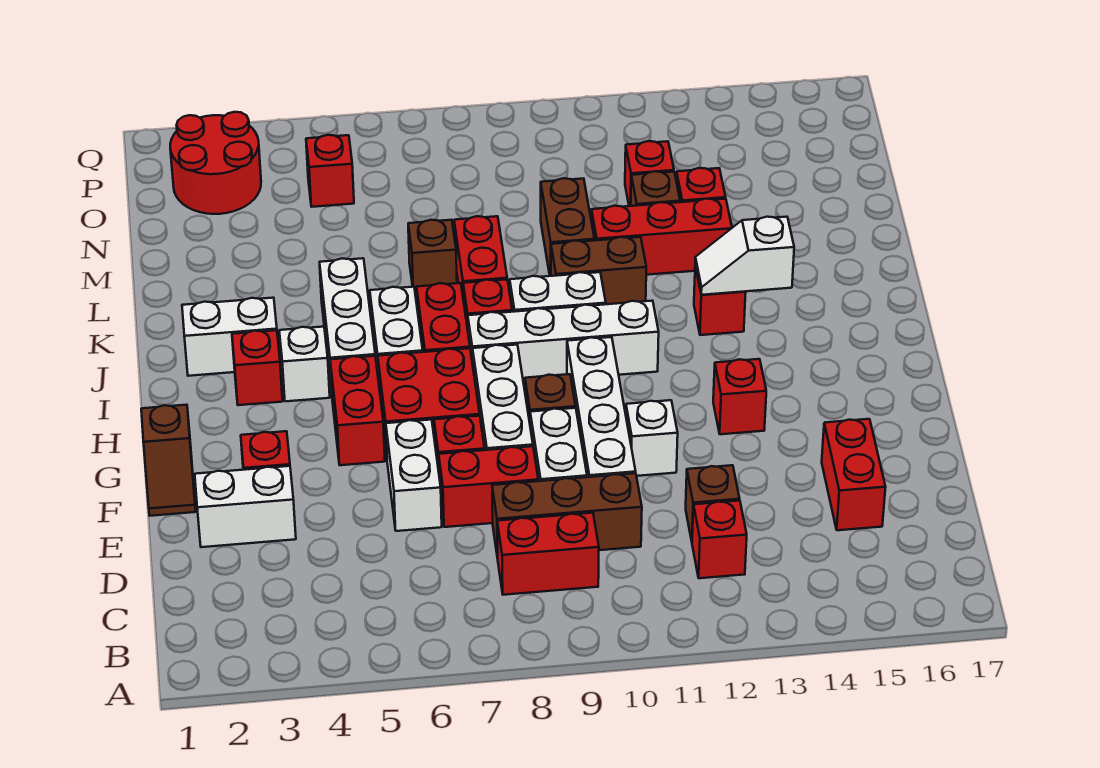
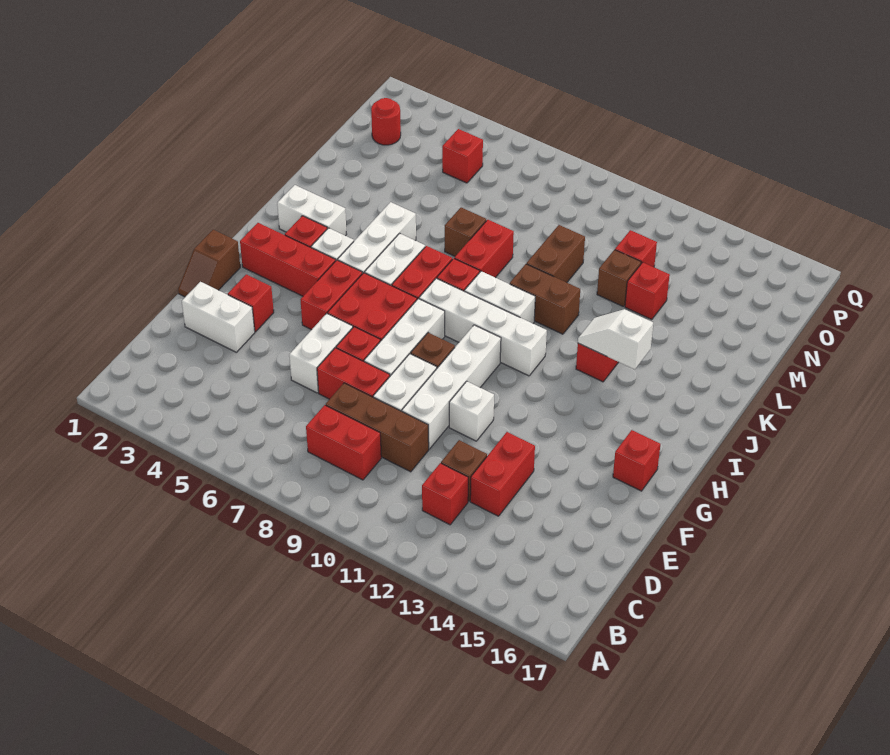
red 1x2 brick [822,419,886,530] -> red 1x2 brick moved to [470,432,535,516]
red 1x1 brick [713,359,766,434] -> red 1x1 brick moved to [613,430,660,491]
red 1x3 brick [591,199,732,275] -> red 1x3 brick moved to [240,223,336,296]
red 2x2 round brick [170,112,261,214] -> red 1x1 round brick [371,98,401,145]

